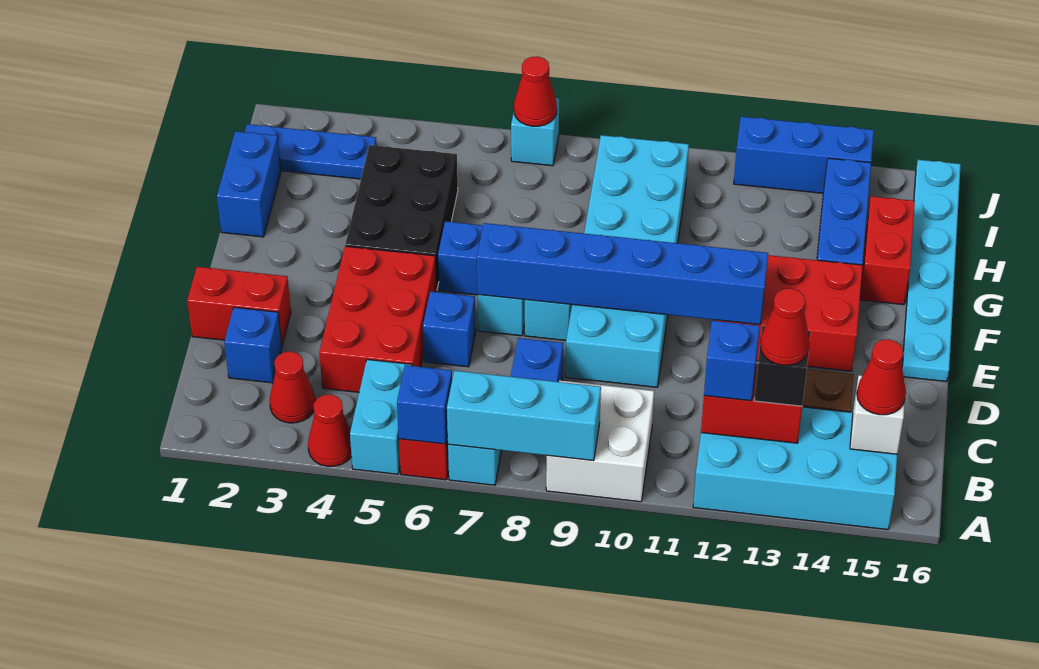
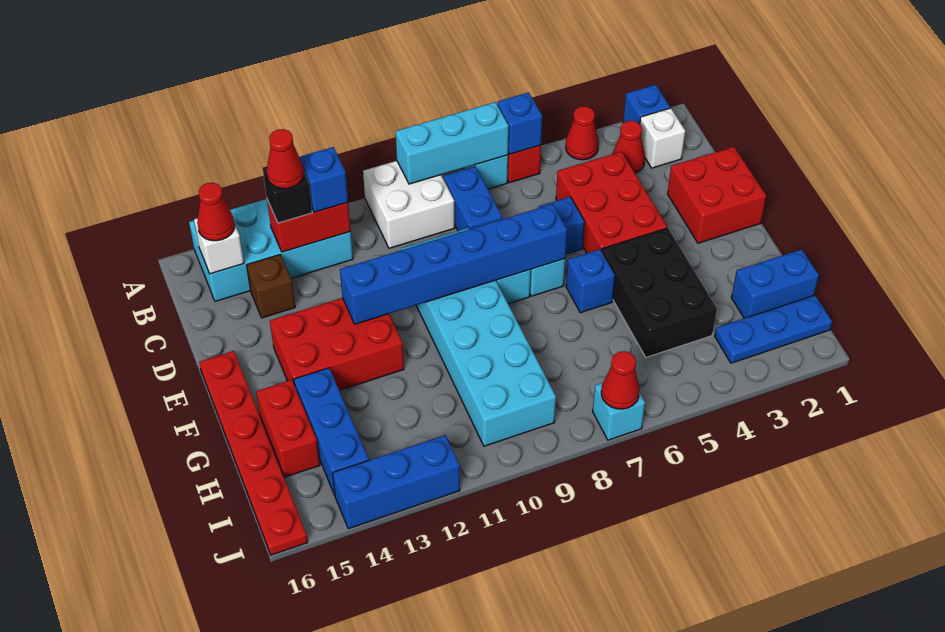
cyan 1x2 brick [350,359,412,474] -> none
none -> white 1x1 brick [640,108,685,168]
blue 1x1 brick [224,307,282,383] -> blue 1x1 brick moved to [623,85,670,124]
red 1x2 brick [187,267,291,346] -> red 2x2 brick [667,147,766,243]
cyan 1x6 plate [902,160,961,382] -> red 1x6 plate [199,351,308,555]
blue 1x2 brick [217,131,281,237] -> blue 1x2 brick turned to [731,249,819,318]

